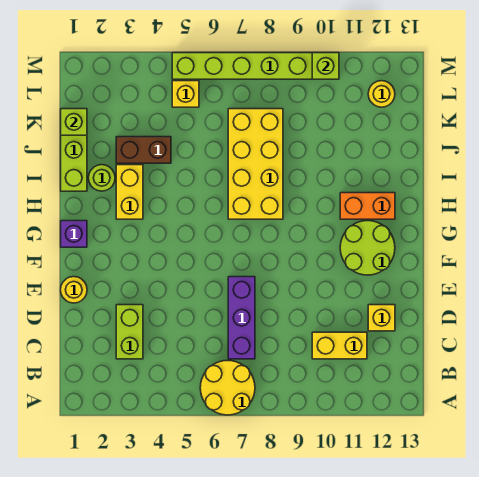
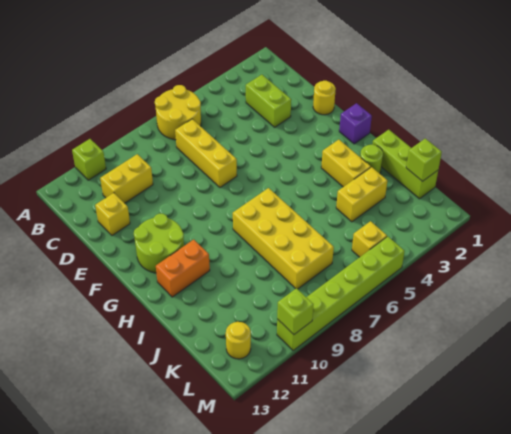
none -> lime 1x1 brick [72,139,106,180]
purple 1x3 brick [228,277,255,359] -> yellow 1x3 brick [175,119,237,187]
brown 1x2 brick [116,137,171,163] -> yellow 1x2 brick [336,167,387,222]

